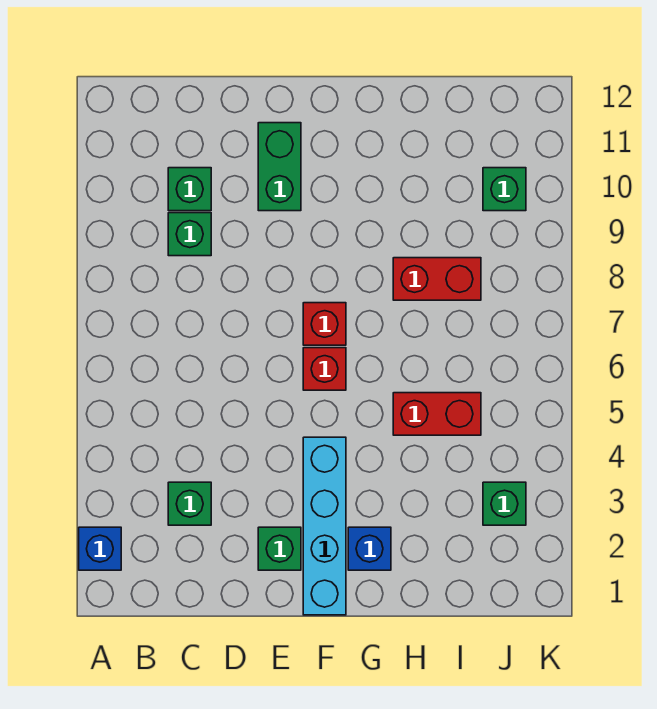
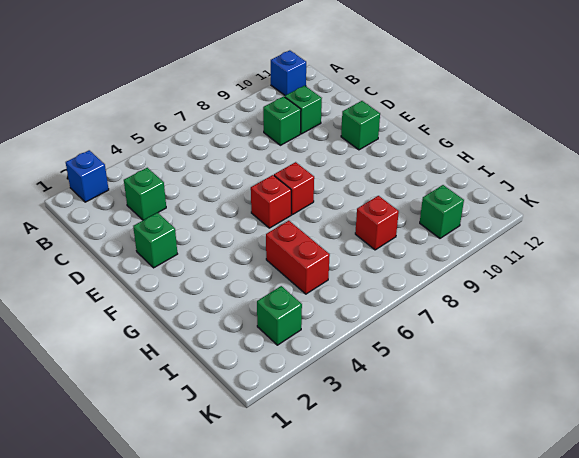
green 1x2 brick [258,123,301,211] -> green 1x1 brick [341,101,380,150]
cyan 1x4 brick [303,437,346,615] -> none
blue 1x1 brick [348,527,391,570] -> blue 1x1 brick moved to [271,50,306,95]
red 1x2 brick [393,258,481,300] -> red 1x1 brick [355,196,399,250]

